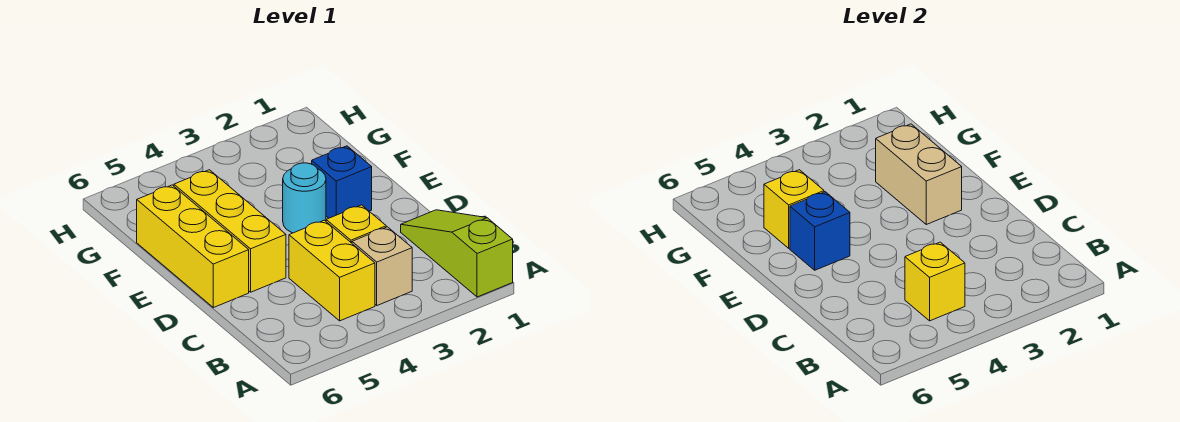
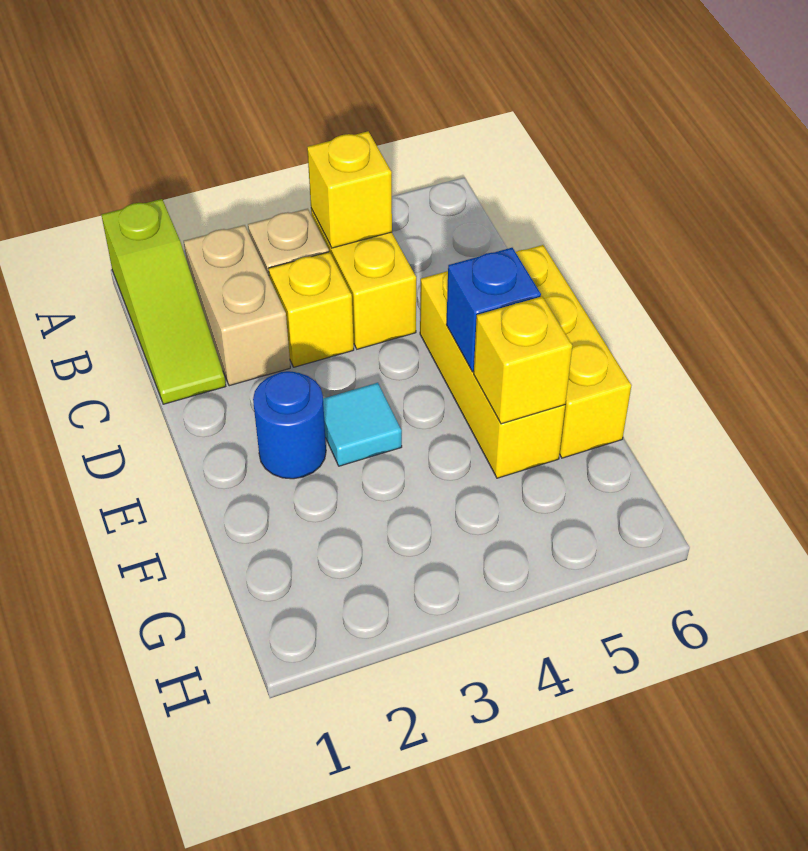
blue 1x1 brick [312,146,372,218] -> blue 1x1 round brick [253,371,326,479]
tan 1x2 brick [876,124,962,224] -> tan 1x2 brick moved to [184,225,290,386]
cyan 1x1 round brick [283,163,326,233] -> cyan 1x1 tile [323,383,402,466]

